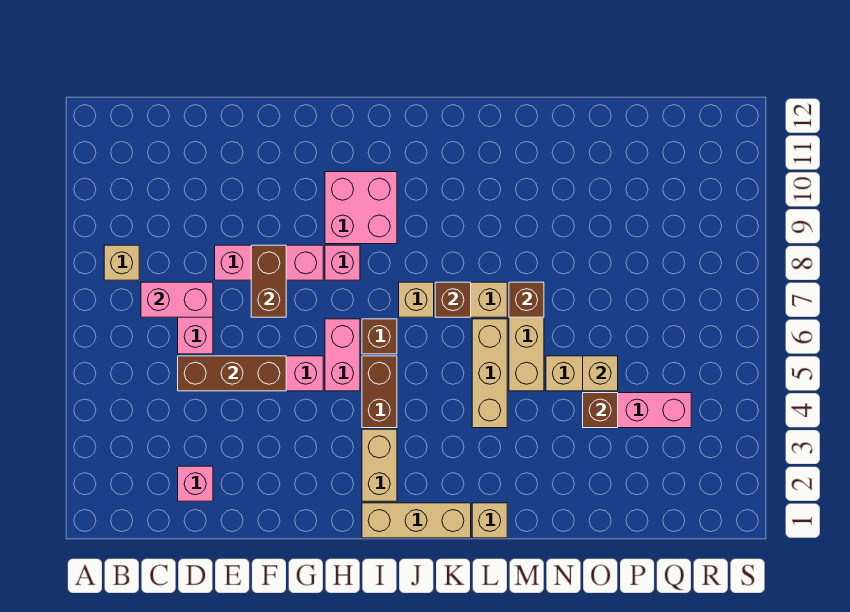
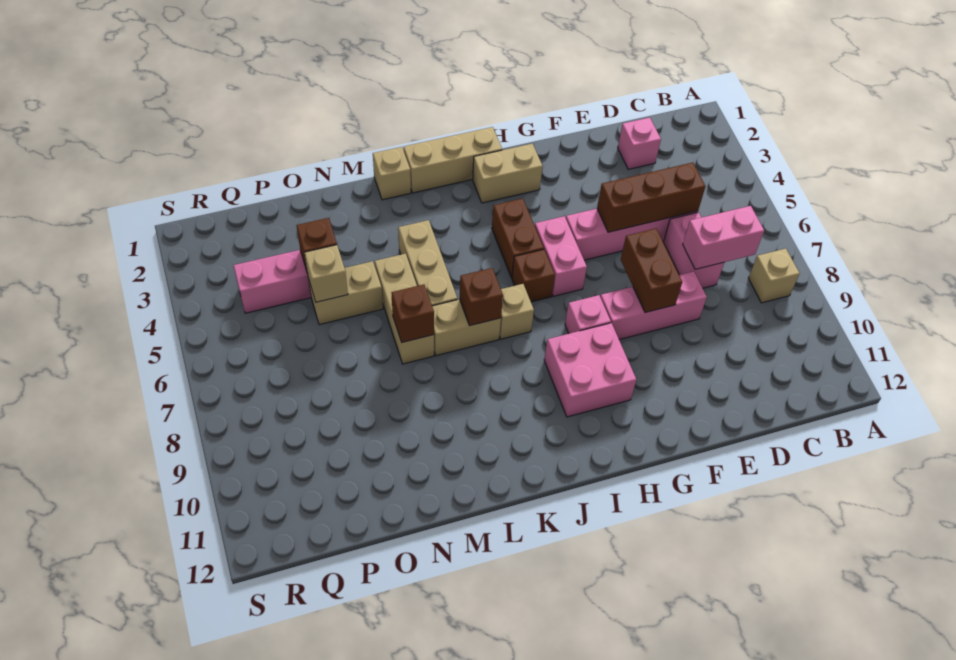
tan 1x2 brick [362,429,397,501] -> tan 1x2 brick turned to [473,144,542,203]

